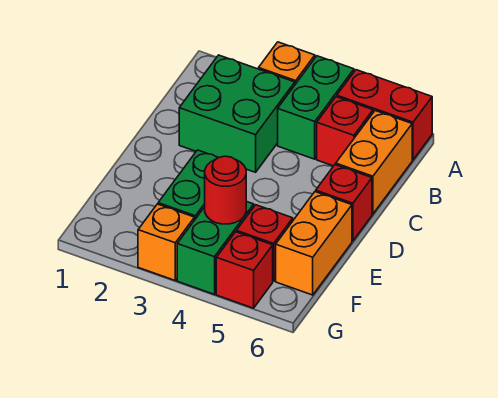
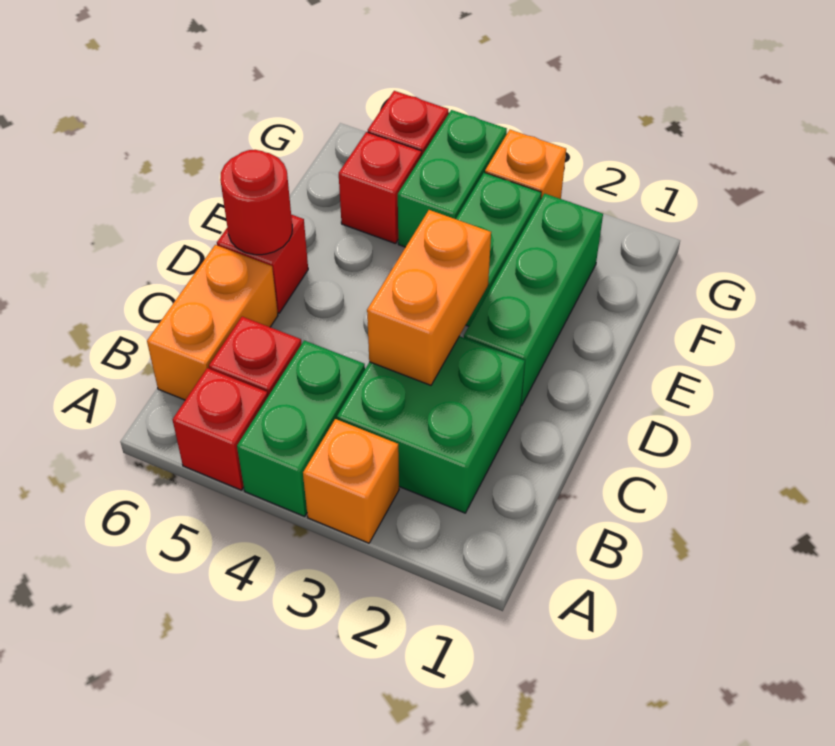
red 1x2 brick [337,70,432,160] -> red 1x1 brick [173,368,268,490]
none -> green 1x3 brick [464,194,603,406]
orange 1x2 brick [276,192,352,295] -> orange 1x2 brick moved to [367,210,491,385]
red 1x1 round brick [205,156,246,224] -> red 1x1 round brick moved to [220,150,292,255]

